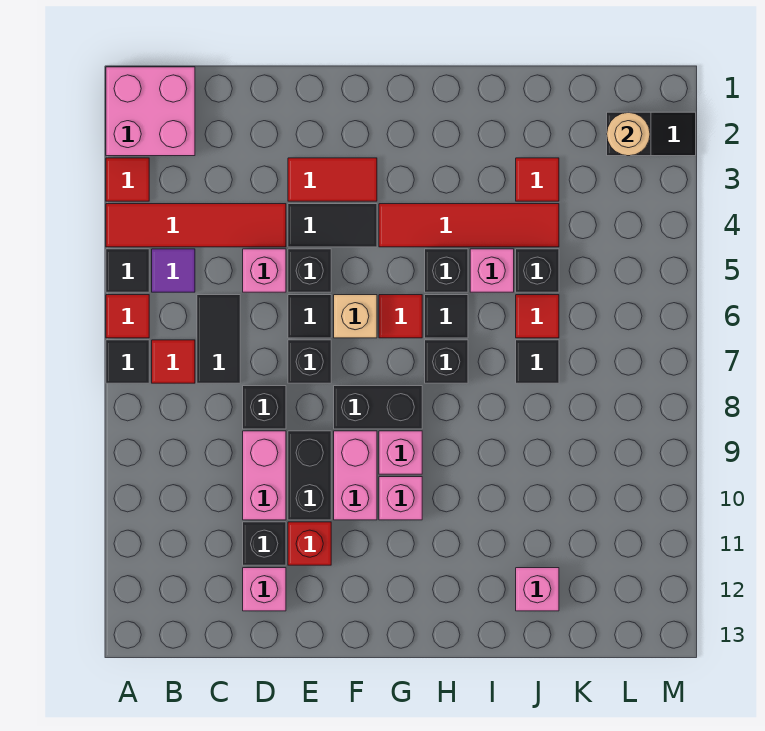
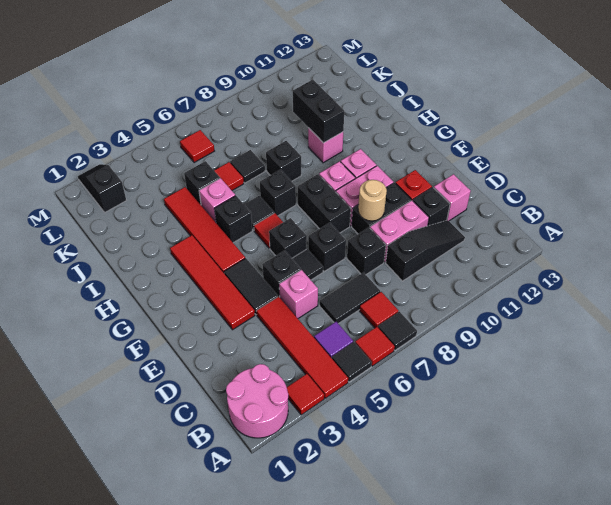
pink 2x2 brick [106,67,195,156] -> pink 2x2 round brick [226,364,288,438]
none -> black 1x3 slope [386,220,465,281]
red 1x2 tile [288,158,377,201] -> red 1x4 tile [170,235,255,330]
tan 1x1 brick [334,295,377,338] -> black 1x1 brick [269,218,307,258]
none -> black 1x1 brick [266,141,301,181]
none -> black 1x2 brick [293,80,344,143]
red 1x1 tile [516,158,559,201] -> red 1x1 tile moved to [180,130,214,163]
pink 1x1 brick [516,568,559,611] -> pink 1x1 brick moved to [308,128,343,163]
tan 1x1 round brick [607,112,650,156] -> tan 1x1 round brick moved to [358,180,387,221]

